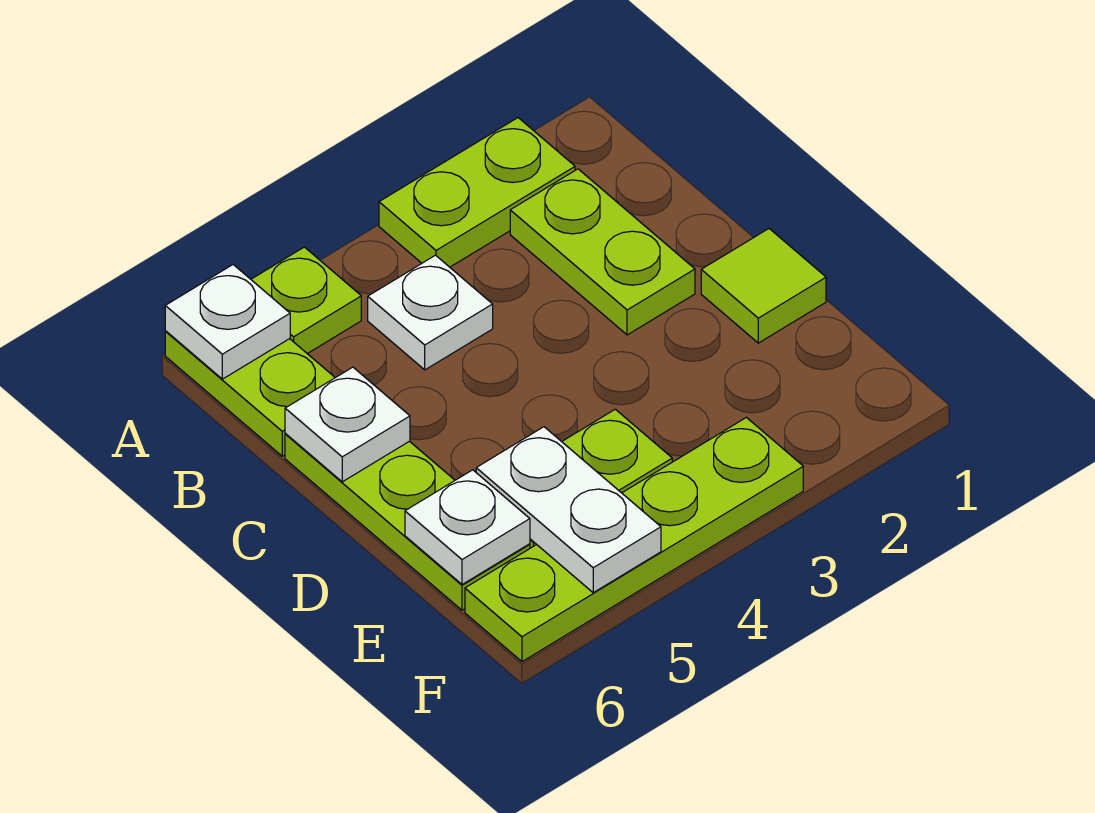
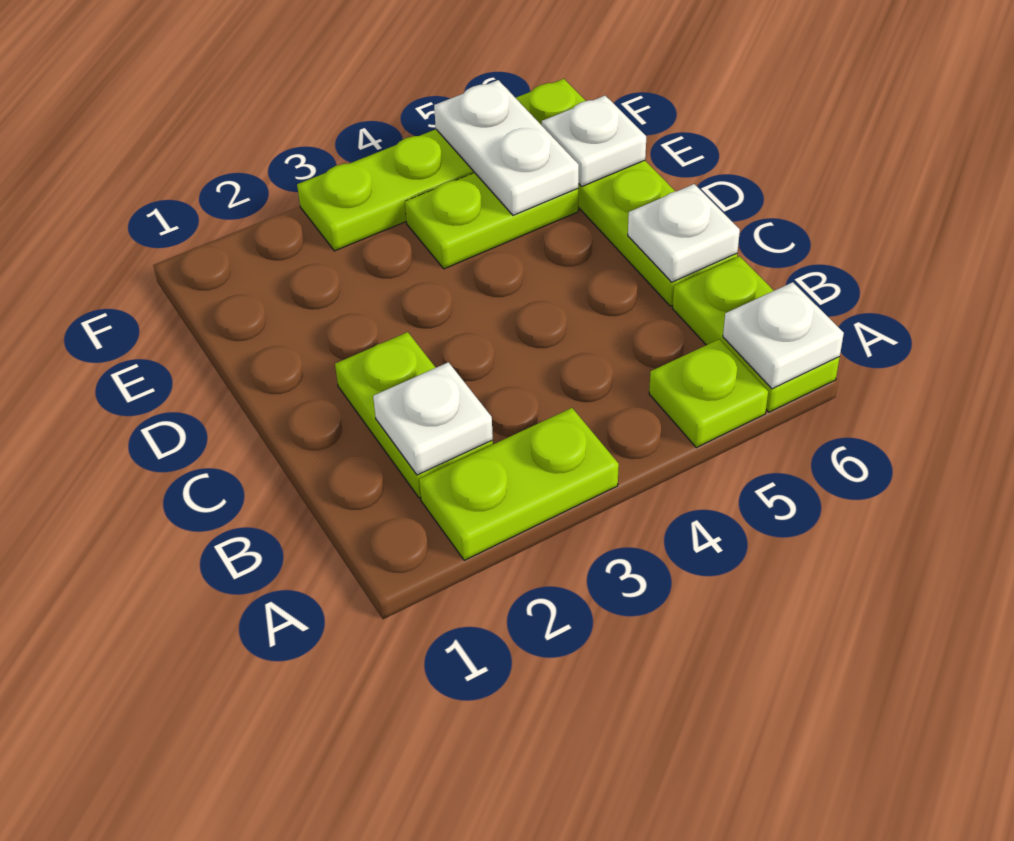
white 1x1 plate [368,255,493,370] -> white 1x1 plate moved to [373,362,493,475]
lime 1x1 tile [701,229,826,343] -> none

